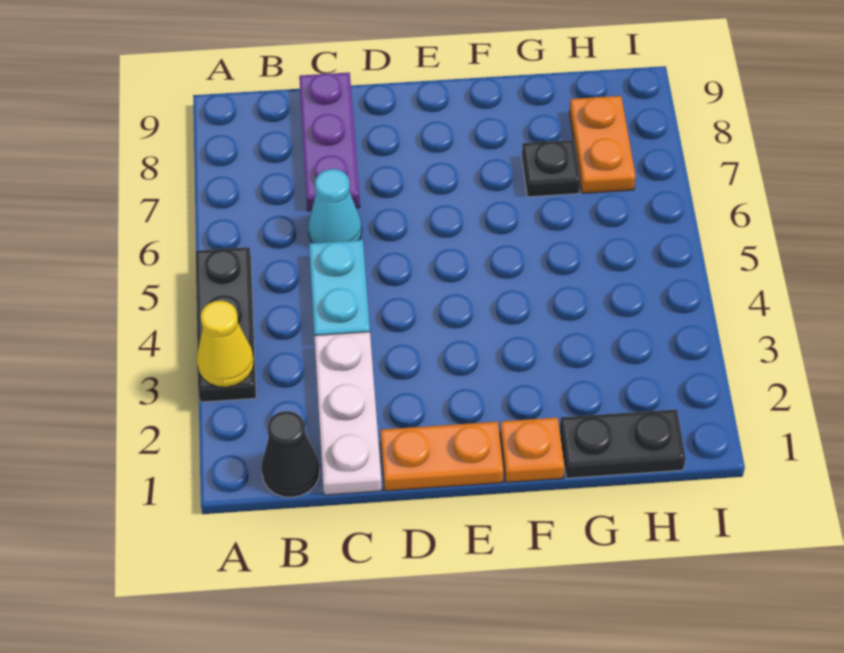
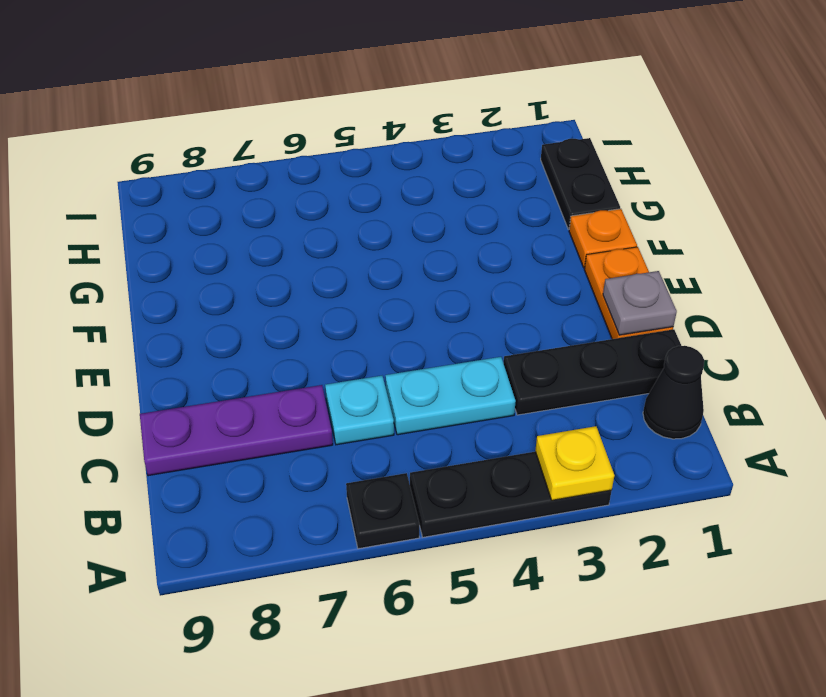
yellow 1x1 cone [197,301,254,387] -> yellow 1x1 plate [535,426,614,500]
white 1x3 plate [314,332,382,495] -> black 1x3 plate [504,329,681,415]
cyan 1x1 cone [308,169,362,243] -> cyan 1x1 plate [325,376,394,445]
none -> grey 1x1 plate [603,271,677,335]
black 1x1 plate [522,140,581,197] -> black 1x1 plate moved to [346,473,419,549]
orange 1x2 plate [569,96,636,193] -> none

